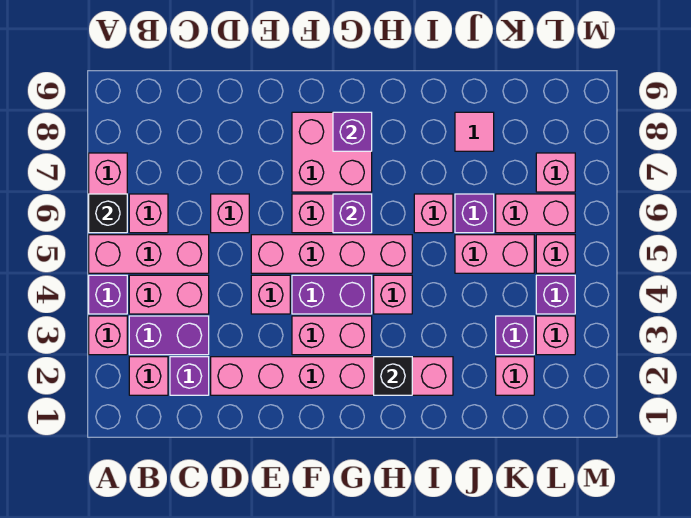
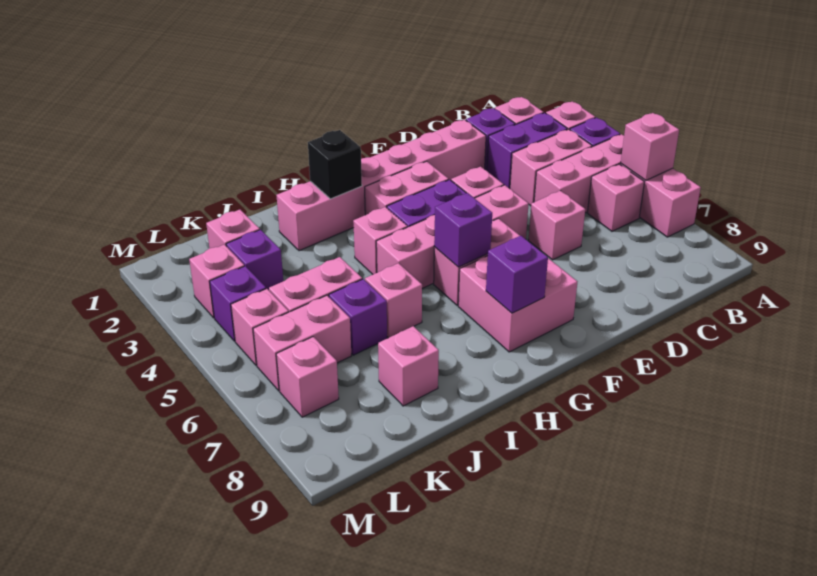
black 1x1 brick [89,194,127,233] -> pink 1x1 brick [621,113,679,180]
pink 1x1 tile [455,112,494,151] -> pink 1x1 brick [378,326,439,406]

